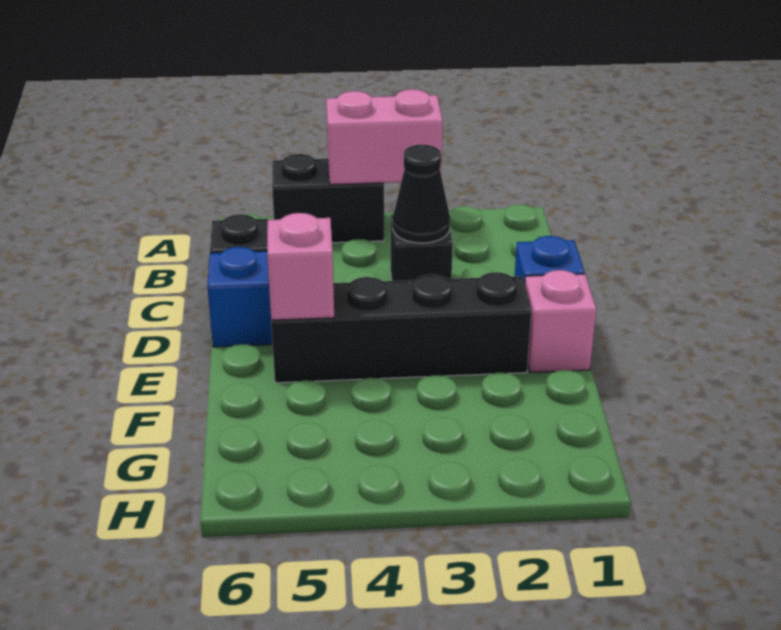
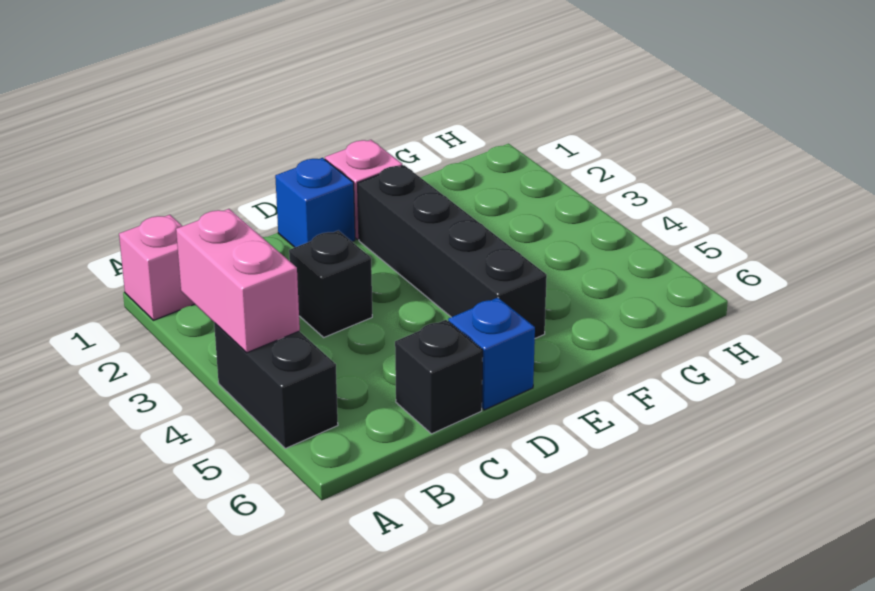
black 1x1 cone [393,145,450,243] -> none
pink 1x1 brick [267,213,334,320] -> pink 1x1 brick moved to [119,215,194,320]

